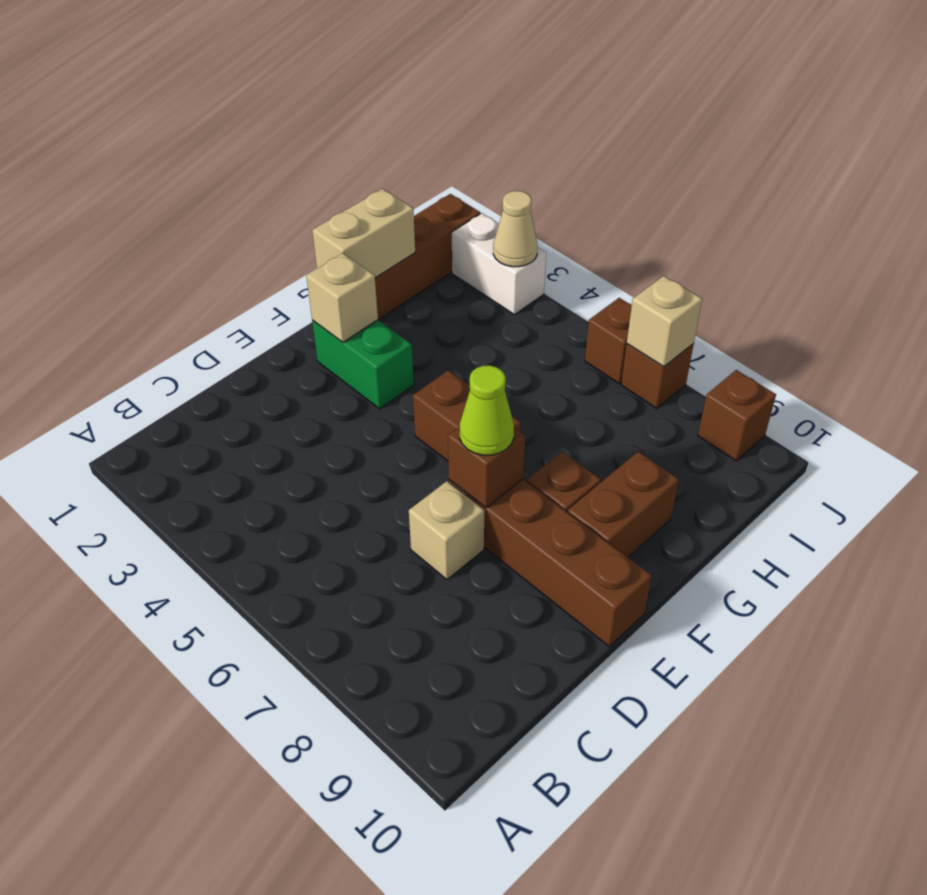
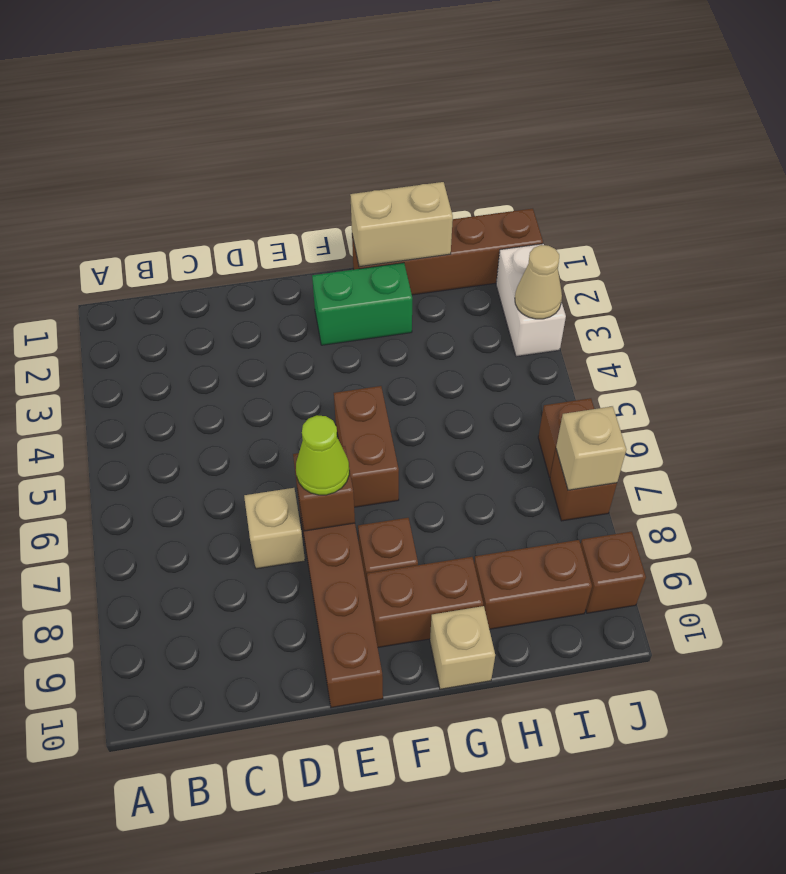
green 1x2 brick [312,320,414,409] -> green 1x2 brick turned to [312,263,412,345]
tan 1x1 brick [307,253,378,342] -> tan 1x1 brick moved to [430,606,495,689]
none -> brown 1x2 brick [474,540,592,629]

